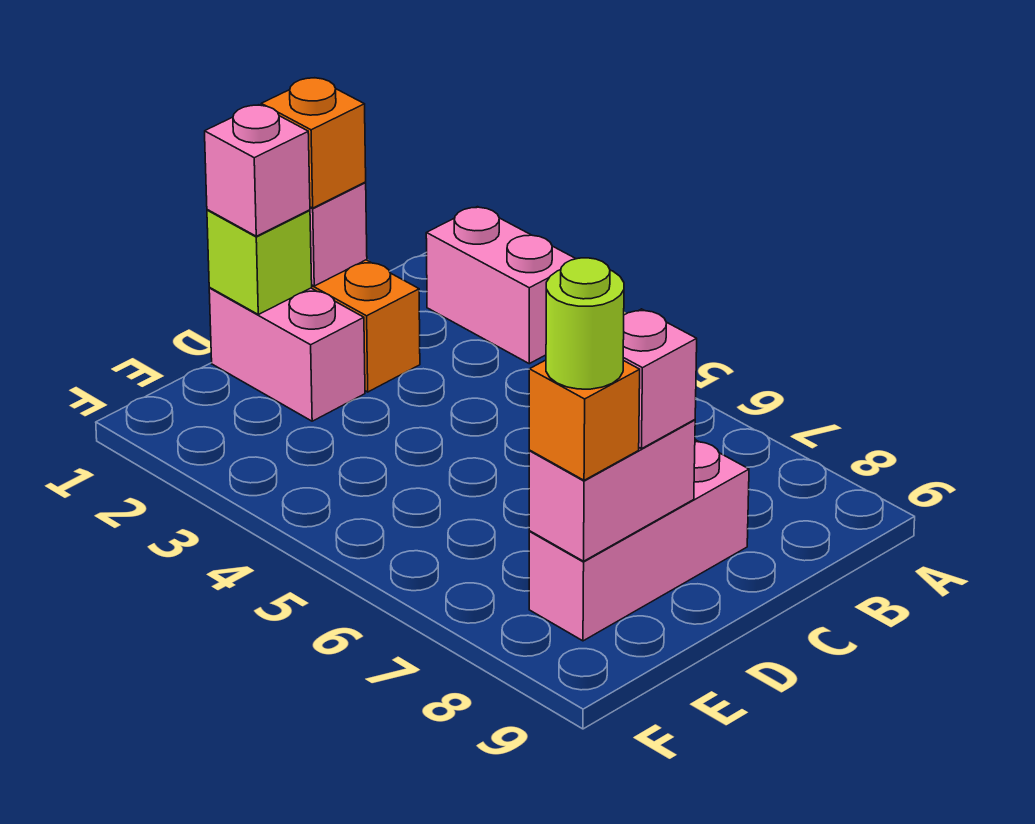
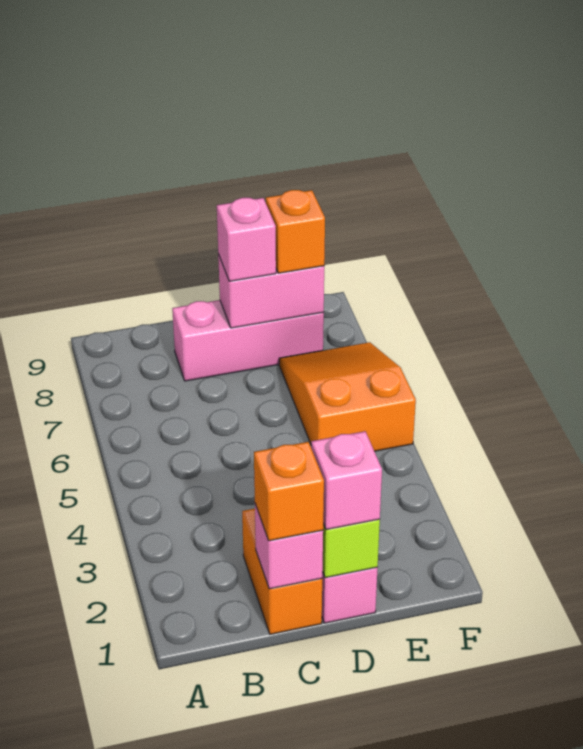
pink 1x2 brick [426,207,576,364] -> none
none -> orange 2x3 slope [279,342,416,451]
lime 1x1 round brick [546,258,624,389] -> none

